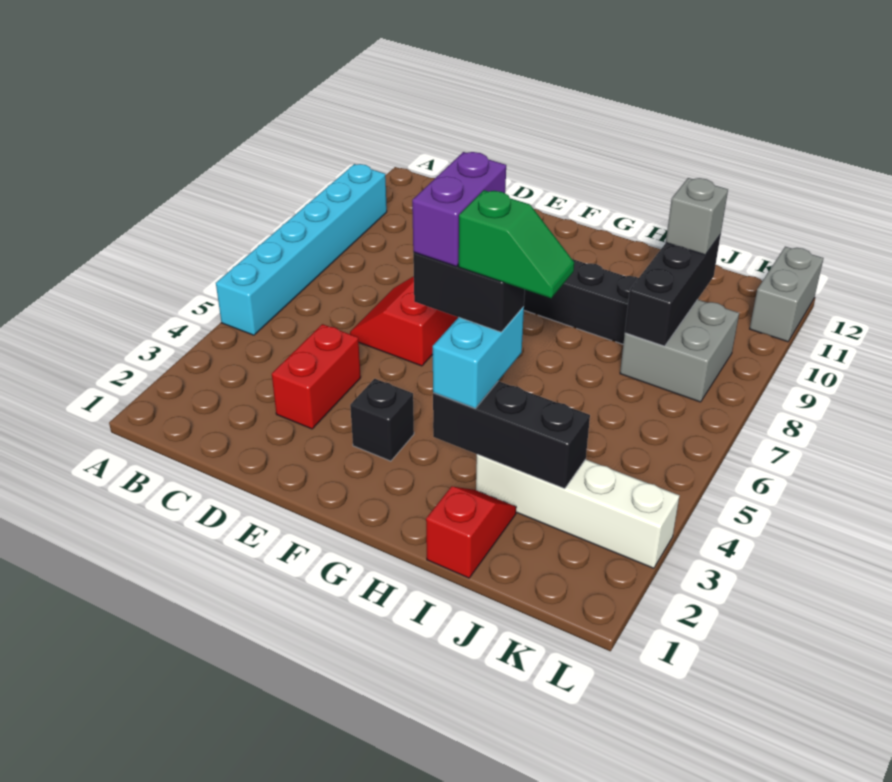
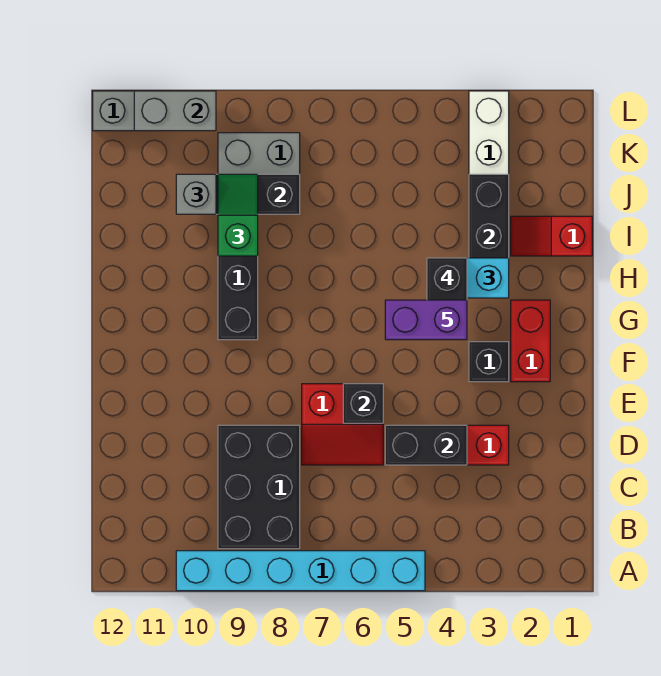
none -> black 2x3 brick [218,425,300,549]
none -> black 1x2 brick [385,425,467,465]
none -> black 1x1 brick [343,384,383,423]
none -> red 1x2 brick [511,300,550,382]
green 1x2 slope [459,190,574,298] -> green 1x2 slope moved to [218,174,258,256]
none -> grey 1x2 brick [134,91,216,131]

